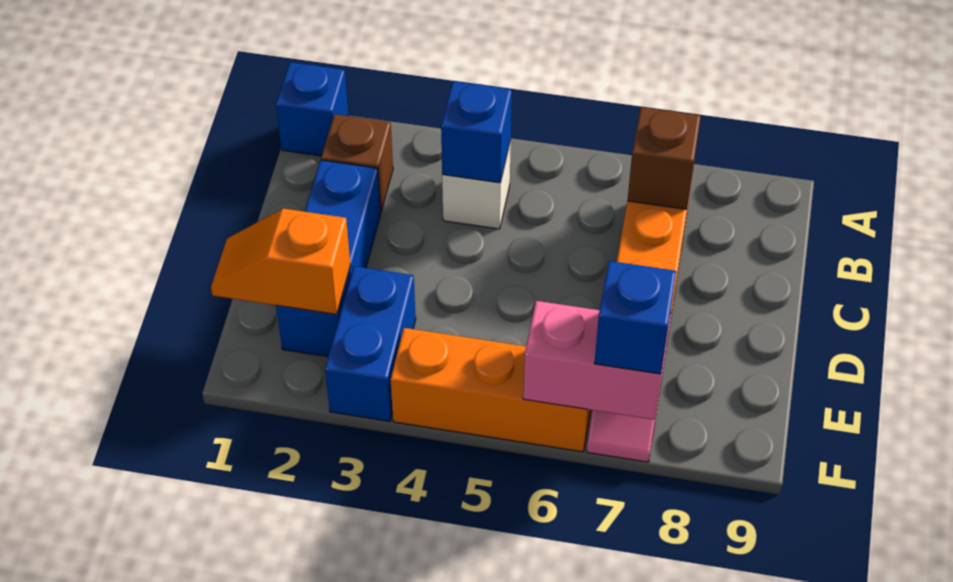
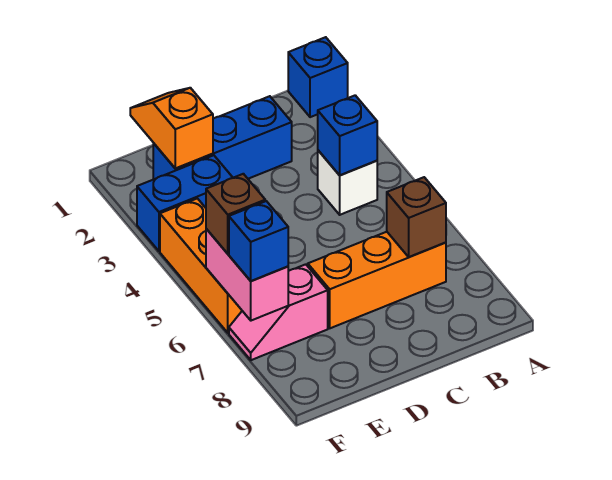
brown 1x1 brick [321,114,393,211] -> brown 1x1 brick moved to [206,174,265,254]

